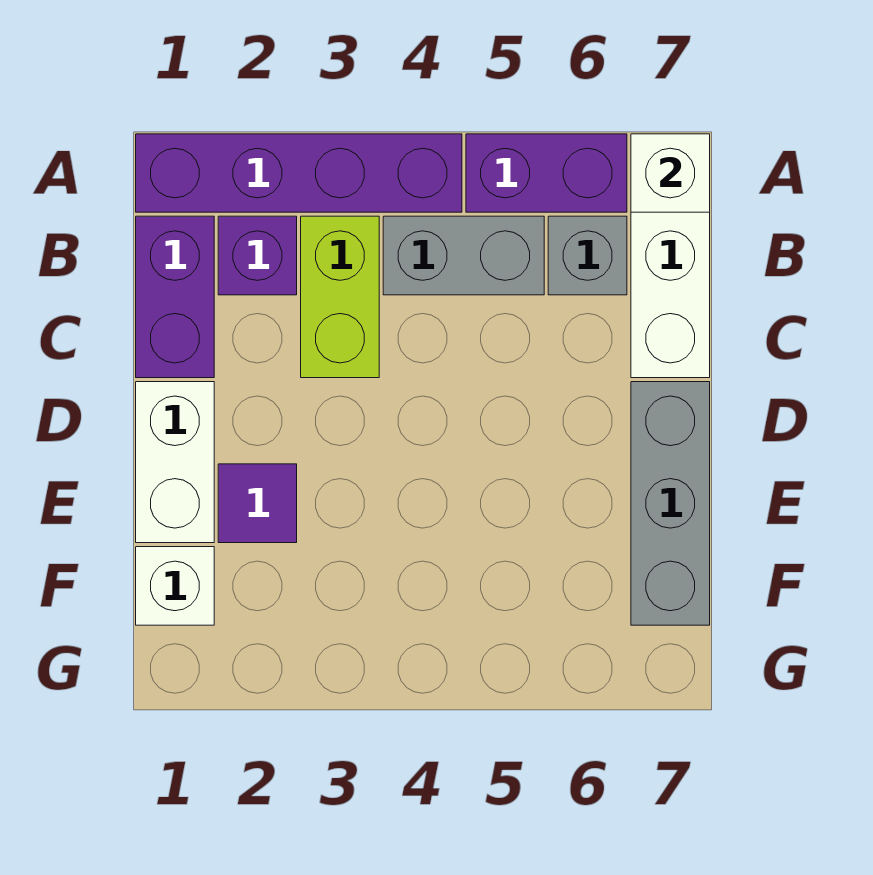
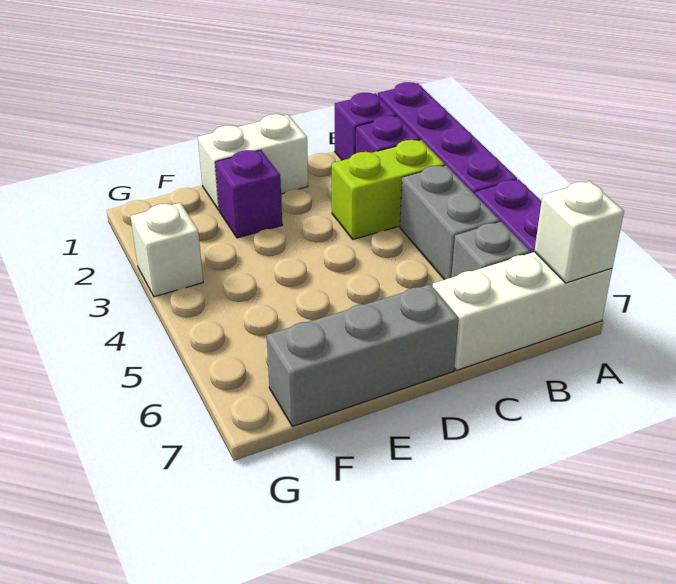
purple 1x2 brick [136,216,214,378] -> purple 1x1 brick [335,93,397,160]
purple 1x1 tile [218,464,297,543] -> purple 1x1 brick [215,150,282,238]
white 1x1 brick [136,547,214,625] -> white 1x1 brick moved to [131,203,203,297]

